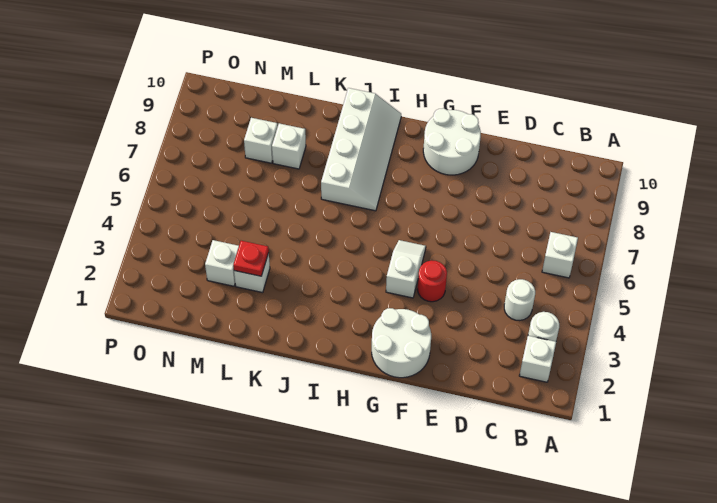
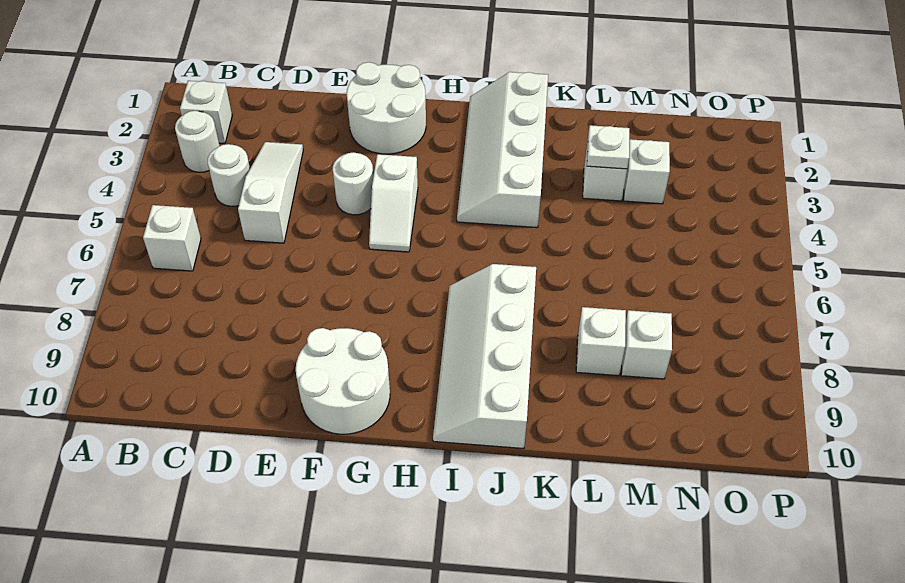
none -> white 1x3 slope [238,142,303,243]
red 1x1 round brick [417,260,447,302] -> white 1x1 round brick [333,152,373,215]
none -> white 2x4 slope [457,72,548,228]
red 1x1 plate [233,241,269,276] -> white 1x1 plate [587,125,629,169]

